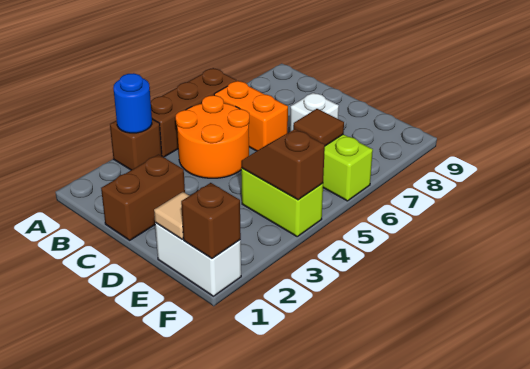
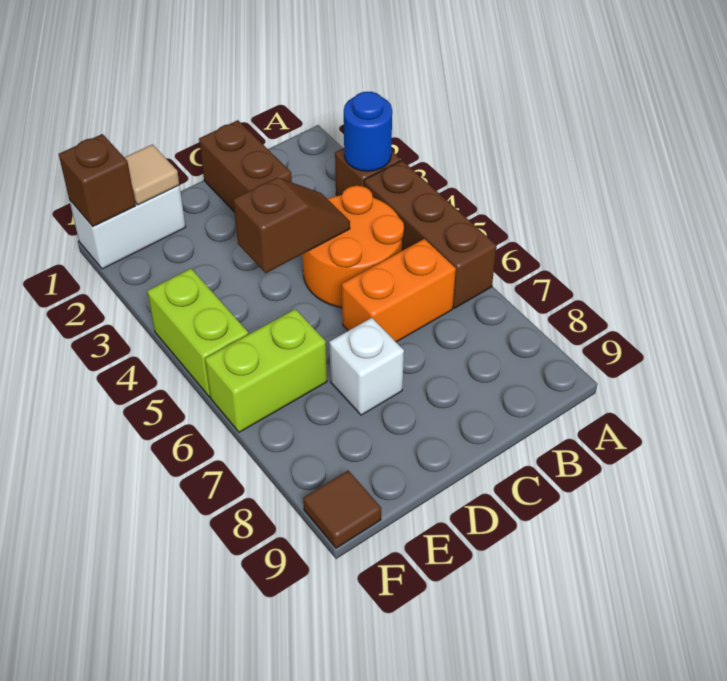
lime 1x2 brick [241,168,323,236] -> lime 1x2 brick turned to [147,269,249,397]
brown 1x2 slope [241,129,325,200] -> brown 1x2 slope moved to [233,177,350,273]
brown 1x1 tile [293,109,344,146] -> brown 1x1 tile moved to [303,470,381,548]

